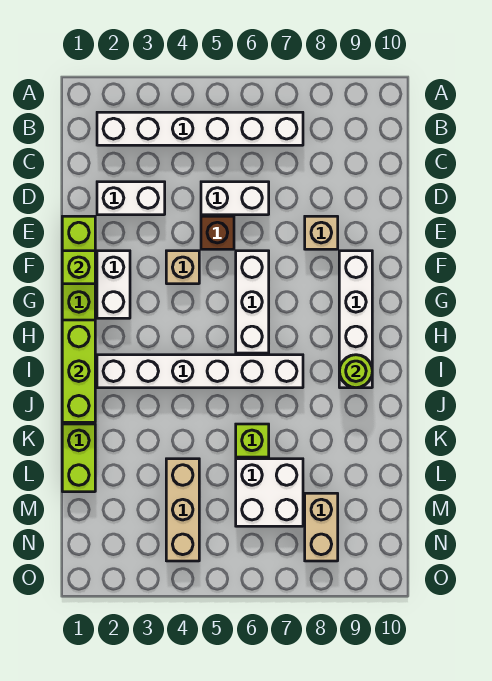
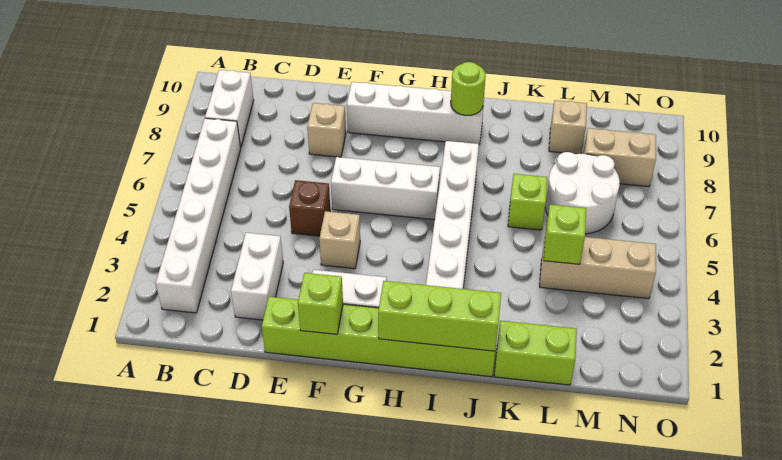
white 1x2 brick [201,182,269,215] -> white 1x2 brick moved to [205,70,254,148]
none -> lime 1x1 brick [544,205,586,264]
white 2x2 brick [236,459,303,526] -> white 2x2 round brick [545,152,620,234]
none -> tan 1x1 brick [549,100,587,154]

